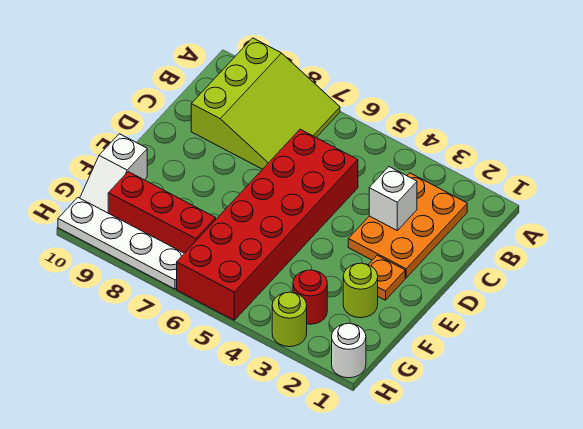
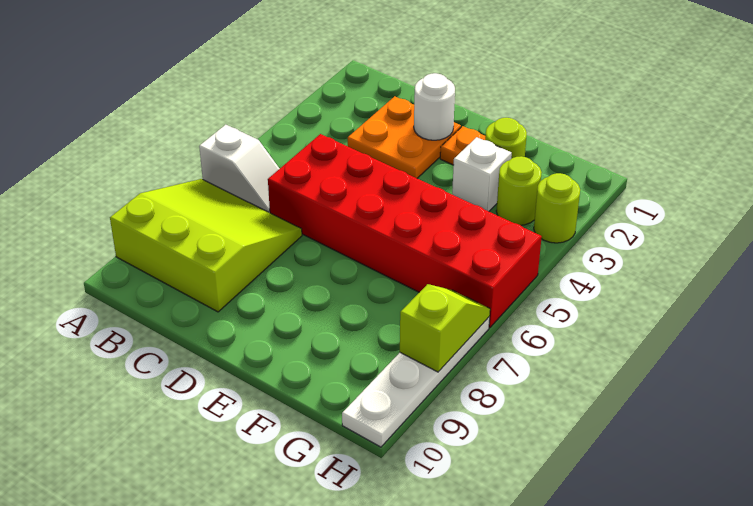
orange 2x3 plate [348,173,467,278] -> orange 2x2 plate [348,96,461,178]
white 1x1 brick [369,167,417,230] -> white 1x1 brick moved to [452,137,512,211]
white 1x2 slope [80,134,147,213] -> white 1x2 slope moved to [199,125,280,213]
red 1x1 round brick [293,270,327,324] -> lime 1x1 round brick [496,156,542,225]
red 1x3 brick [108,172,216,253] -> none
white 1x1 round brick [332,323,366,378] -> white 1x1 round brick moved to [414,73,455,140]
none -> lime 1x2 slope [400,284,490,372]

